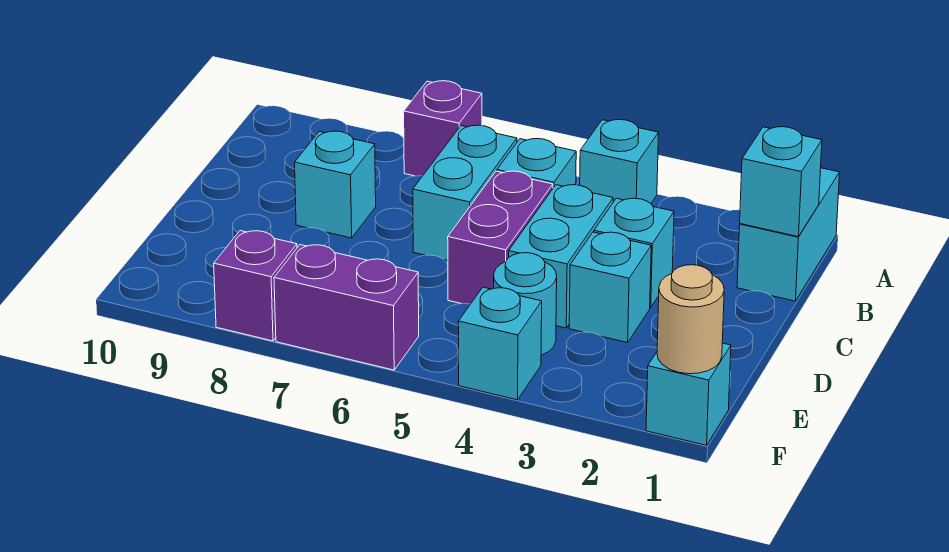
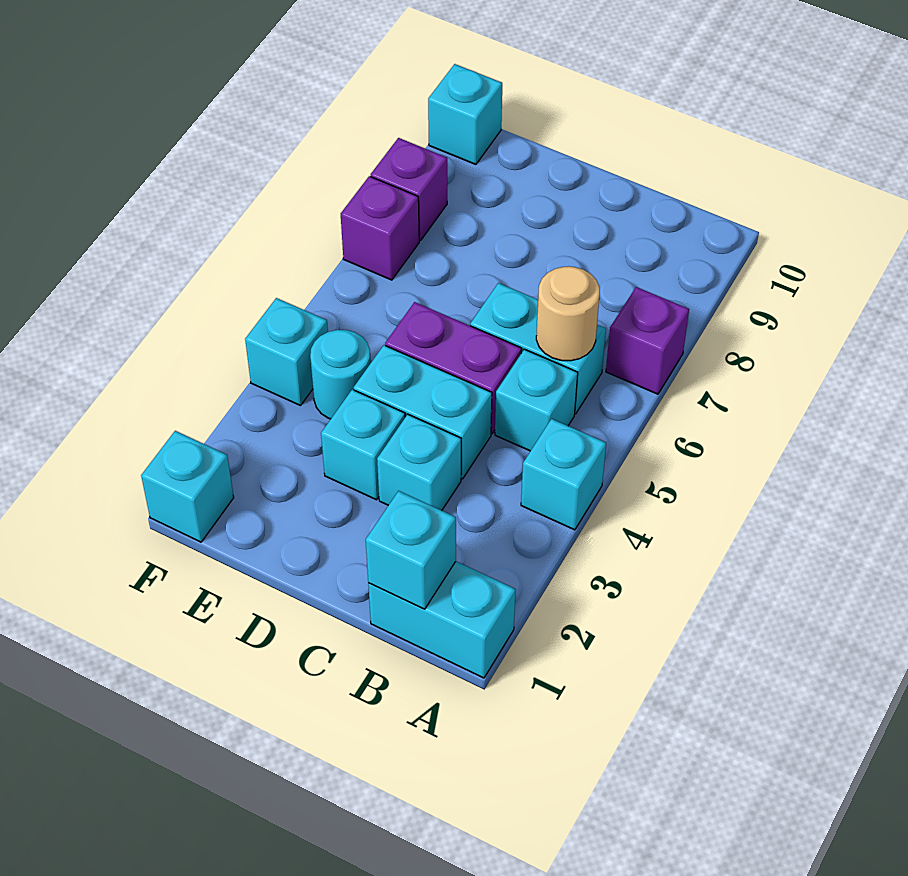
cyan 1x1 brick [295,131,376,238] -> cyan 1x1 brick moved to [428,64,502,164]
tan 1x1 round brick [657,265,724,374] -> tan 1x1 round brick moved to [536,266,600,361]
purple 1x2 brick [274,245,419,370] -> purple 1x1 brick [341,176,419,280]

